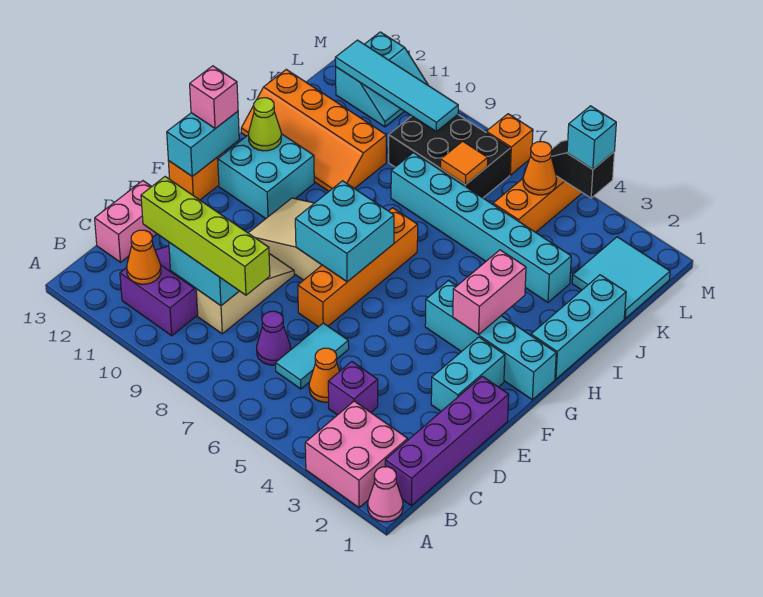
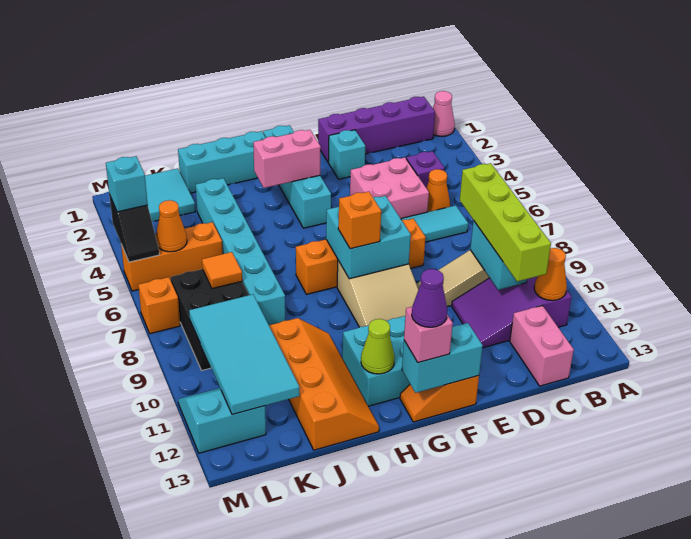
pink 2x2 brick [305,401,408,508] -> pink 2x2 brick moved to [350,158,429,219]
purple 1x1 cone [257,311,291,365] -> purple 1x1 cone moved to [412,269,447,327]
pink 1x2 brick [95,181,157,262] -> pink 1x2 brick turned to [510,306,574,386]
cyan 1x2 brick [431,337,505,411] -> cyan 1x1 brick [328,130,365,179]
none -> orange 1x1 brick [338,192,381,249]
cyan 1x4 tile [335,40,458,131] -> cyan 2x4 tile [189,294,300,415]

